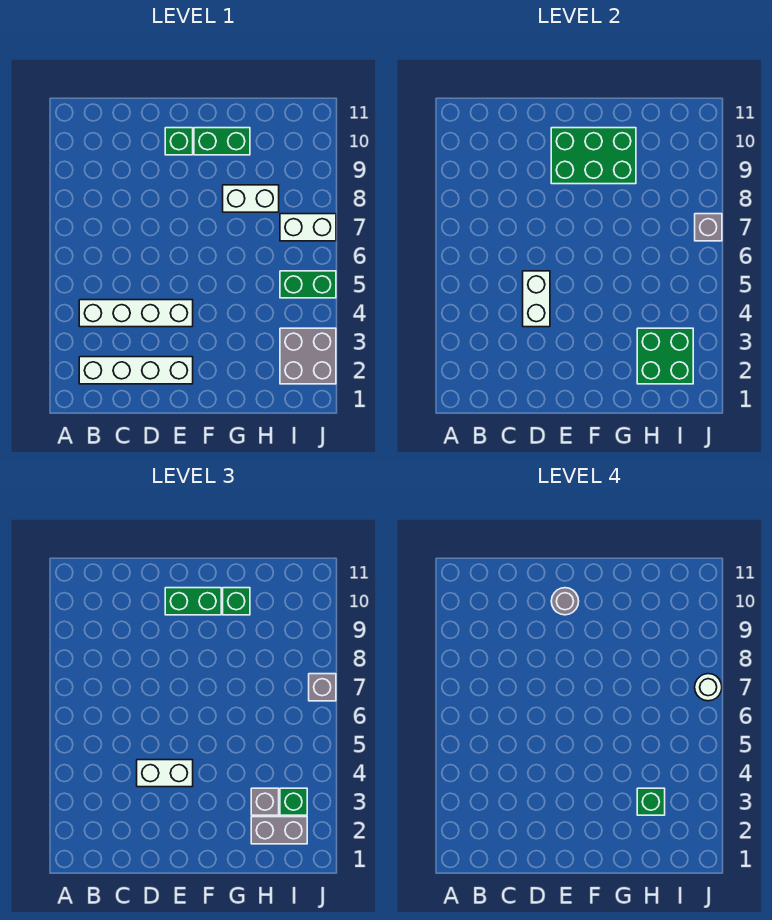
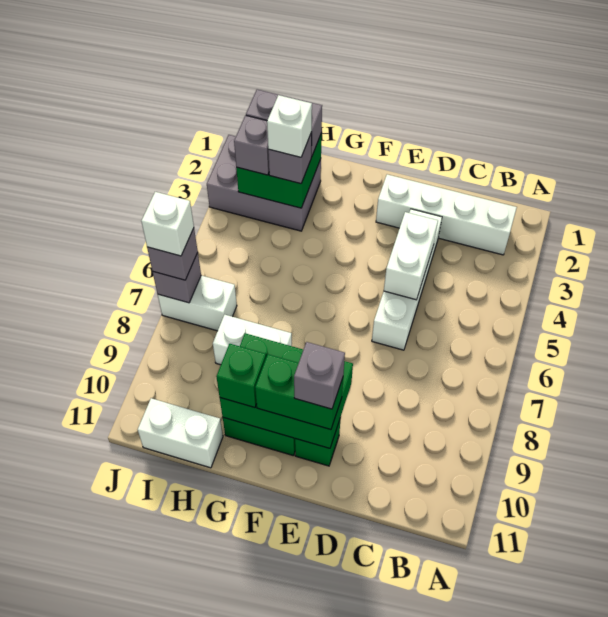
white 1x4 brick [79,300,193,327] -> white 1x4 brick turned to [372,209,442,350]
white 1x2 brick [137,760,193,787] -> white 1x2 brick moved to [138,398,223,468]
grey 1x1 round brick [551,588,579,615] -> grey 1x1 brick [294,342,345,409]
green 1x1 brick [637,788,665,815] -> white 1x1 brick [267,95,312,157]
grey 2x2 brick [280,328,336,384] -> grey 2x3 brick [207,135,321,231]
green 1x1 brick [280,788,307,815] -> grey 1x1 brick [234,115,269,175]
green 1x2 brick [280,271,336,298] -> none
white 1x1 round brick [695,674,722,701] -> white 1x1 brick [141,192,194,256]

